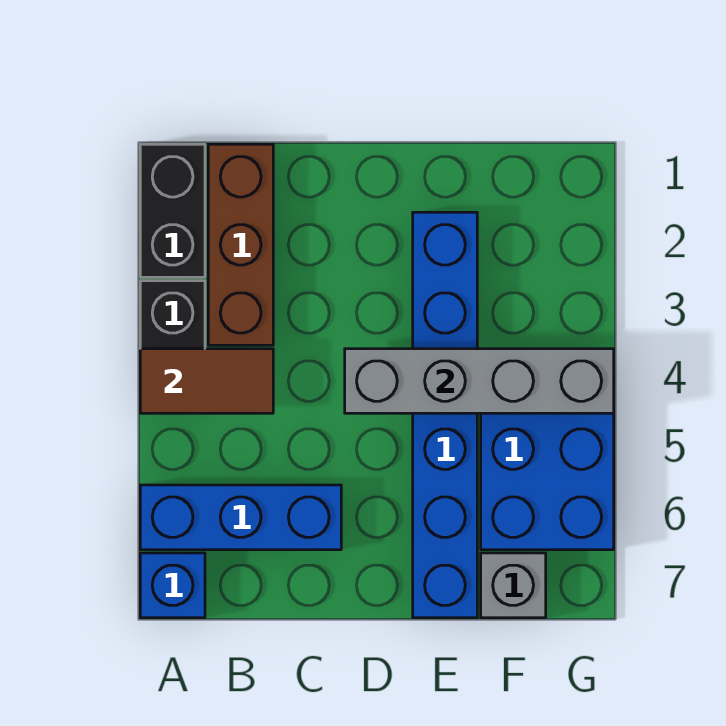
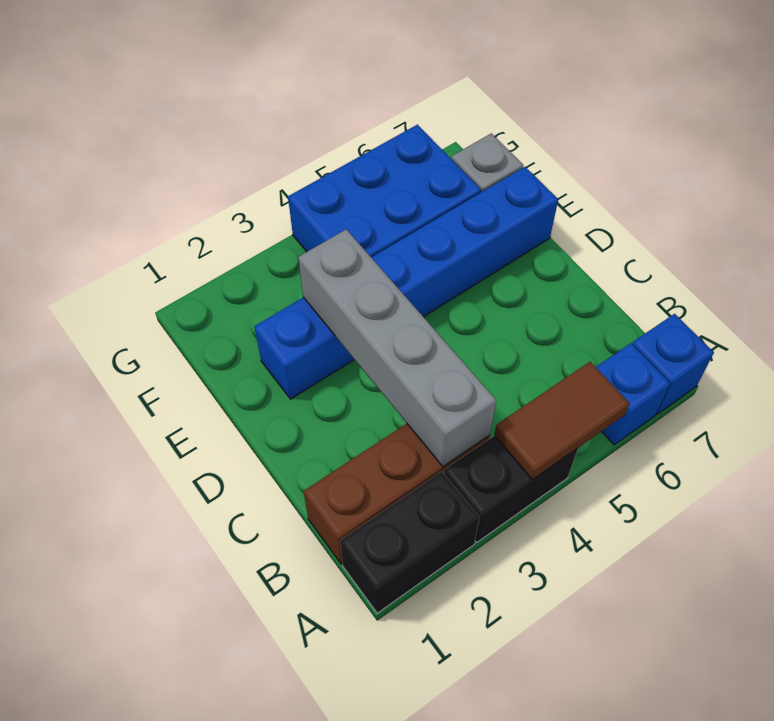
brown 1x2 tile [140,349,273,413] -> brown 1x2 tile turned to [494,362,630,480]
blue 1x3 brick [140,485,341,550] -> blue 1x1 brick [596,343,670,445]
grey 1x4 brick [345,349,614,413] -> grey 1x4 brick moved to [298,229,496,467]

